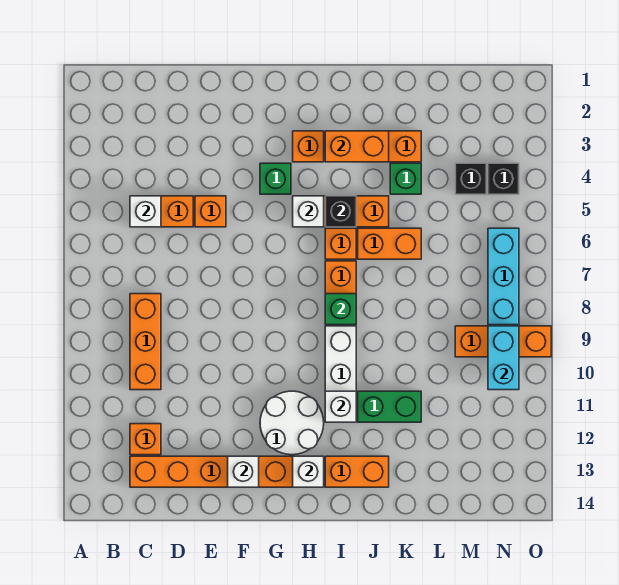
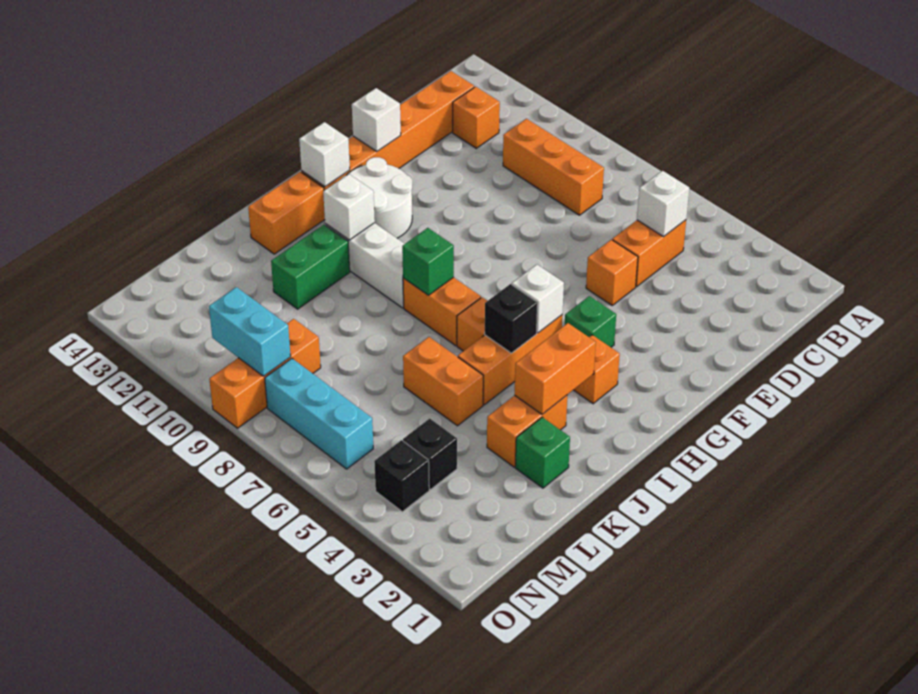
orange 1x2 brick [358,228,421,259] -> orange 1x2 brick turned to [403,337,483,426]
green 1x1 brick [390,163,421,194] -> green 1x1 brick moved to [515,417,570,488]

